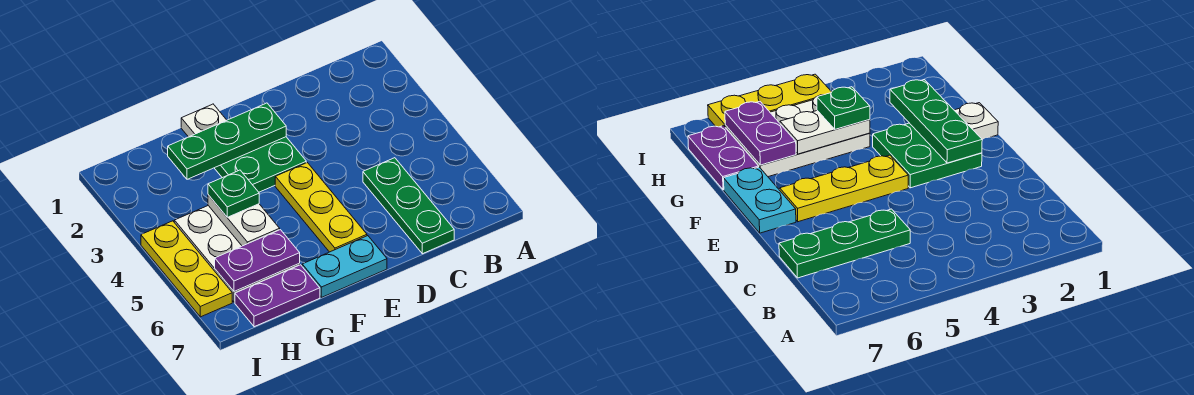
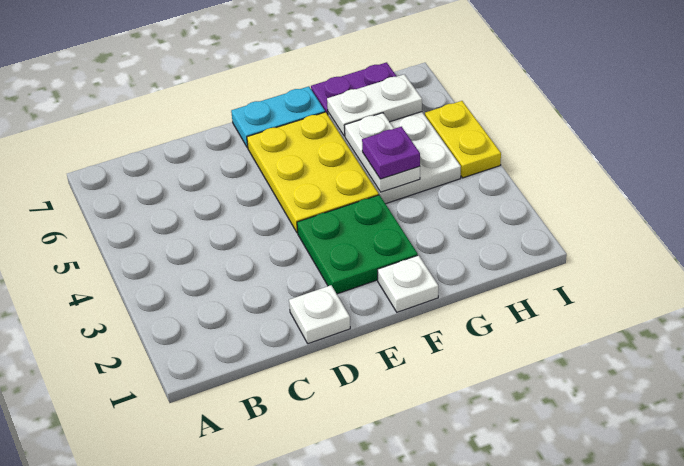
green 1x3 plate [363,158,454,254] -> none
none -> white 1x1 plate [289,285,350,344]
green 1x3 plate [168,103,286,179] -> none
yellow 1x3 plate [275,163,367,252] -> yellow 2x3 plate [247,112,379,233]
green 1x1 plate [208,170,259,217] -> purple 1x1 plate [362,127,420,179]
purple 1x2 plate [215,230,300,292] -> white 1x2 plate [327,74,422,136]
yellow 1x3 plate [141,221,232,317] -> yellow 1x2 plate [425,101,501,178]

